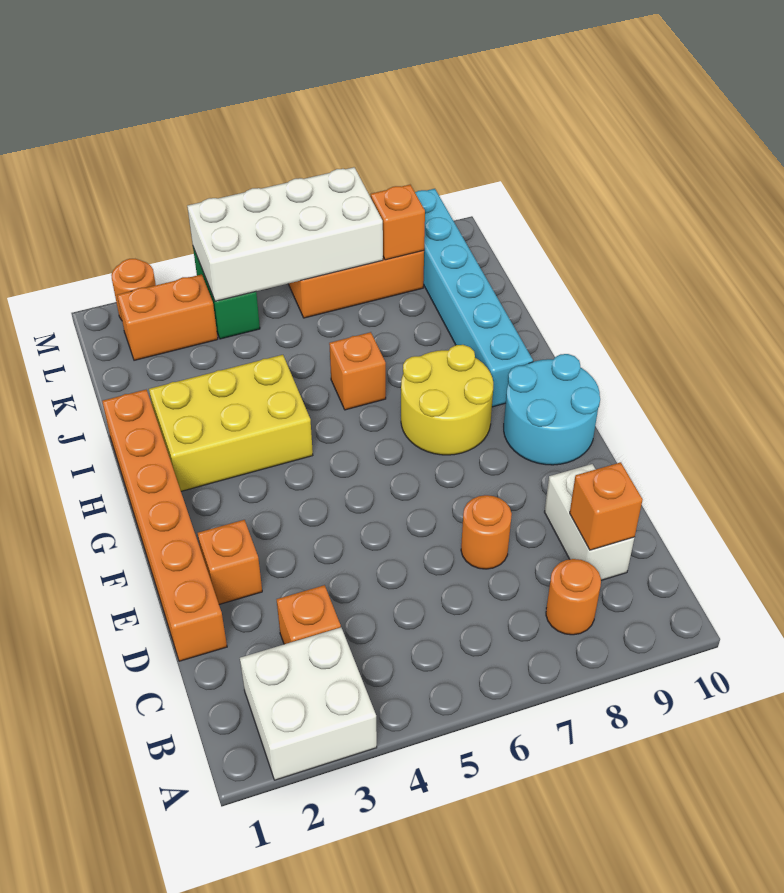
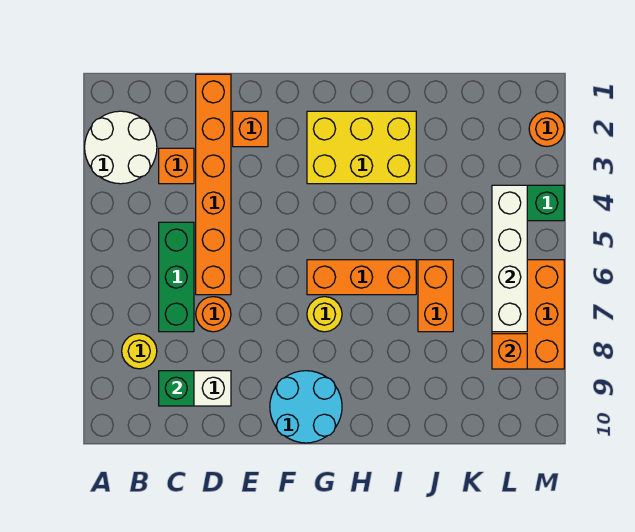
white 2x2 brick [240,628,377,780] -> white 2x2 round brick [85,111,157,184]
orange 1x1 round brick [546,559,601,635] -> yellow 1x1 round brick [122,334,157,369]
none -> green 1x3 brick [159,222,194,332]
orange 1x1 brick [570,462,643,550] -> green 1x1 brick [159,371,194,406]
orange 1x6 brick [102,390,227,661] -> orange 1x6 brick turned to [196,74,231,295]
yellow 2x2 round brick [401,345,493,455] -> yellow 1x1 round brick [307,297,342,332]
yellow 2x3 brick [149,355,313,491] -> yellow 2x3 brick turned to [307,111,416,184]
cyan 1x6 brick [415,189,533,407] -> none
orange 1x1 brick [329,332,386,410] -> orange 1x3 brick [307,260,416,295]
orange 1x2 brick [117,274,218,360] -> orange 1x2 brick moved to [418,260,453,332]
white 2x4 brick [187,167,383,301] -> white 1x4 brick [492,185,527,332]

